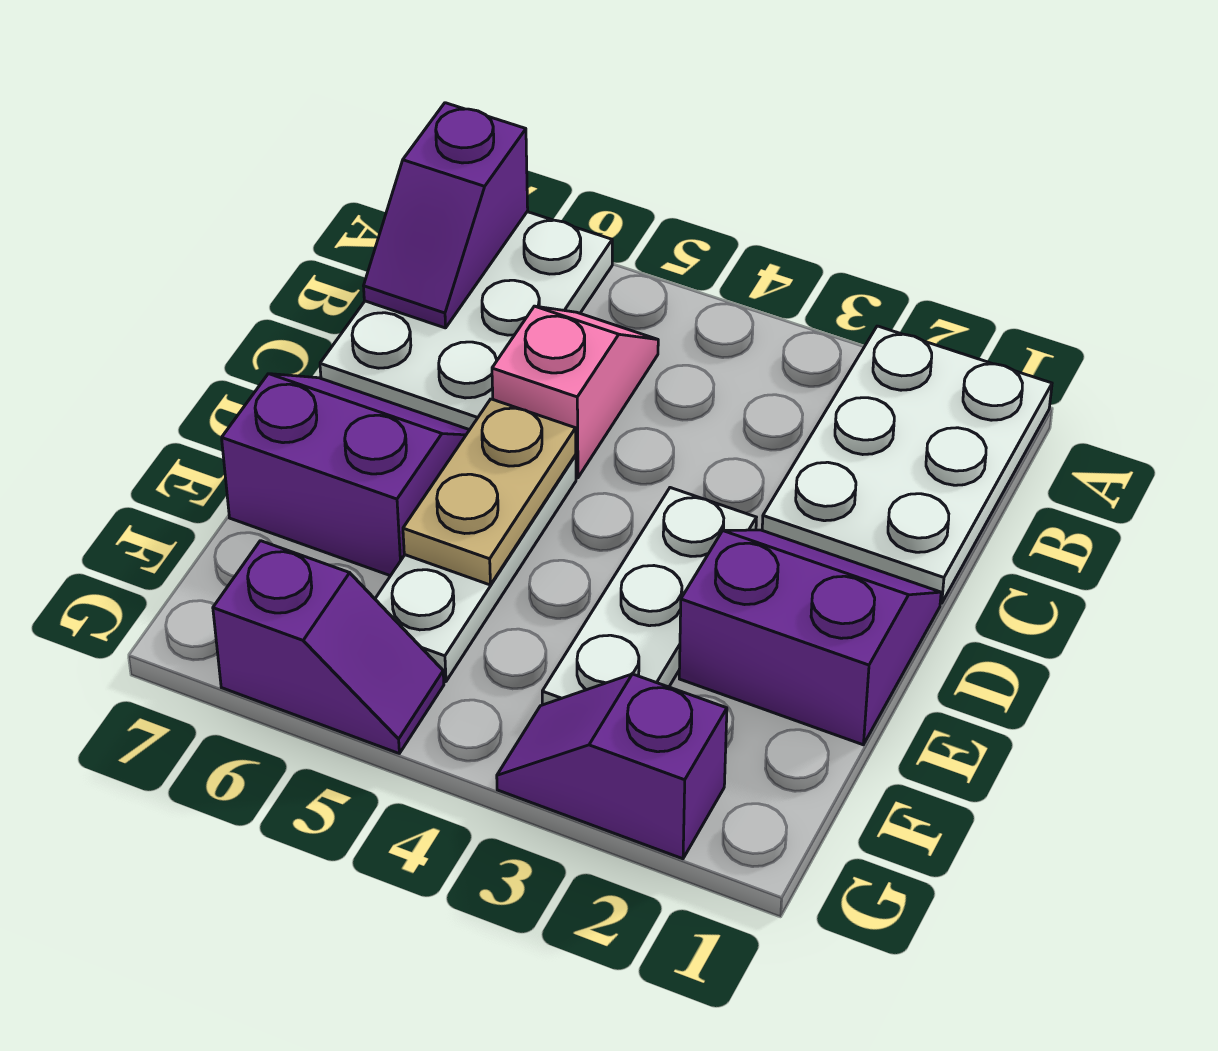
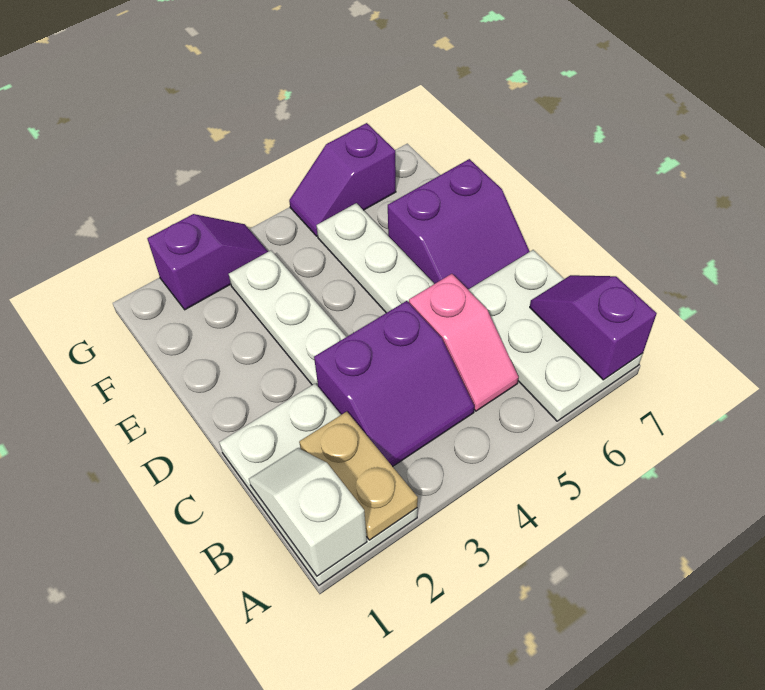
none -> white 1x2 slope [249,448,367,576]
purple 2x2 slope [679,530,941,745] -> purple 2x2 slope moved to [314,301,474,466]
tan 1x2 plate [403,399,576,585] -> tan 1x2 plate moved to [299,412,418,540]

